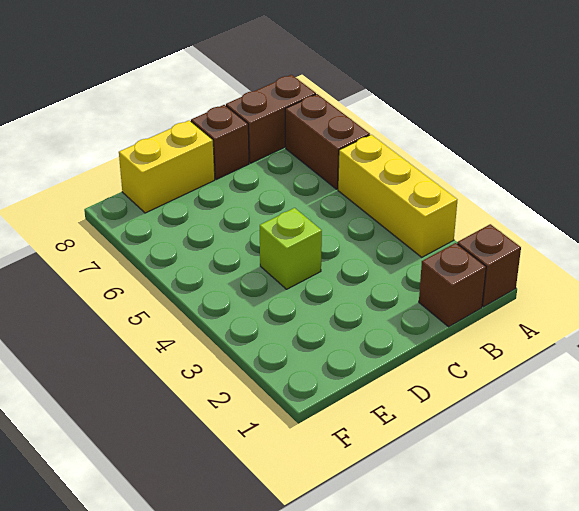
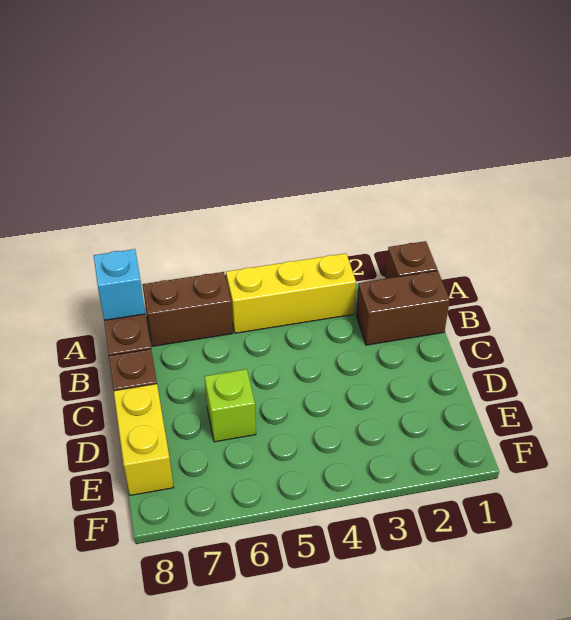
none -> cyan 1x1 brick [94,249,145,320]
brown 1x1 brick [419,243,486,327] -> brown 1x2 brick [356,271,450,345]
lime 1x1 brick [260,208,322,289] -> lime 1x1 brick moved to [204,369,256,442]

